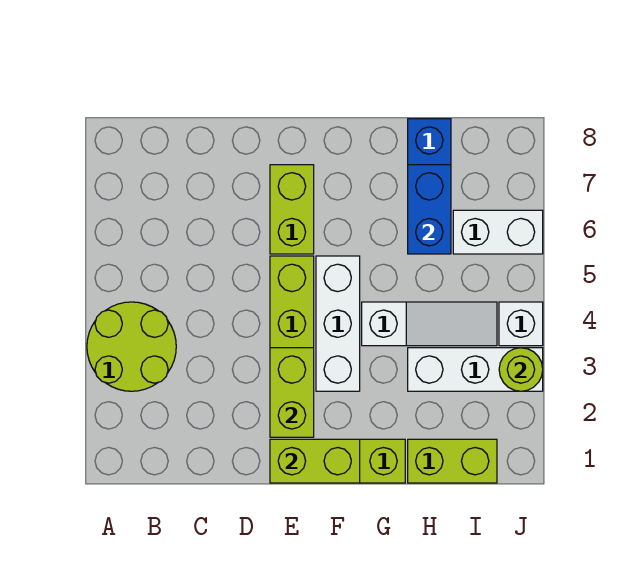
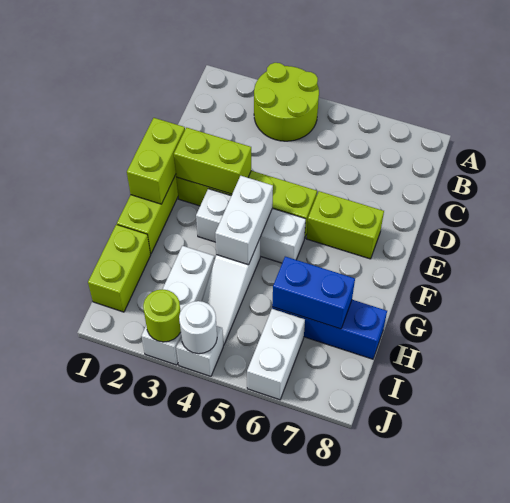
none -> white 1x2 brick [215,176,273,265]
none -> white 1x1 round brick [179,301,217,354]

